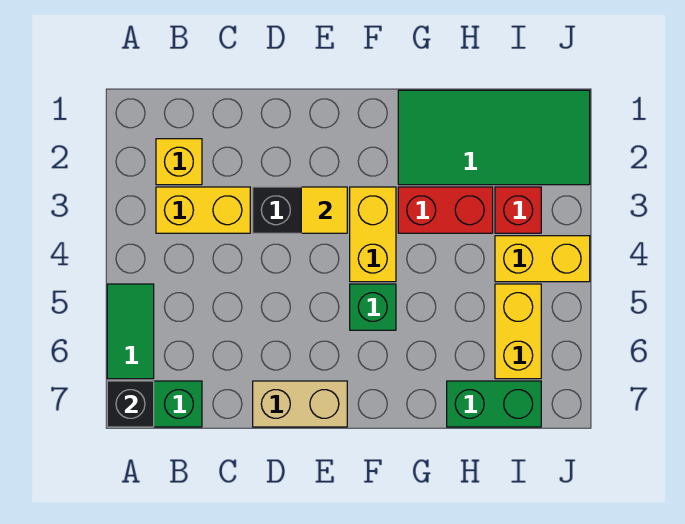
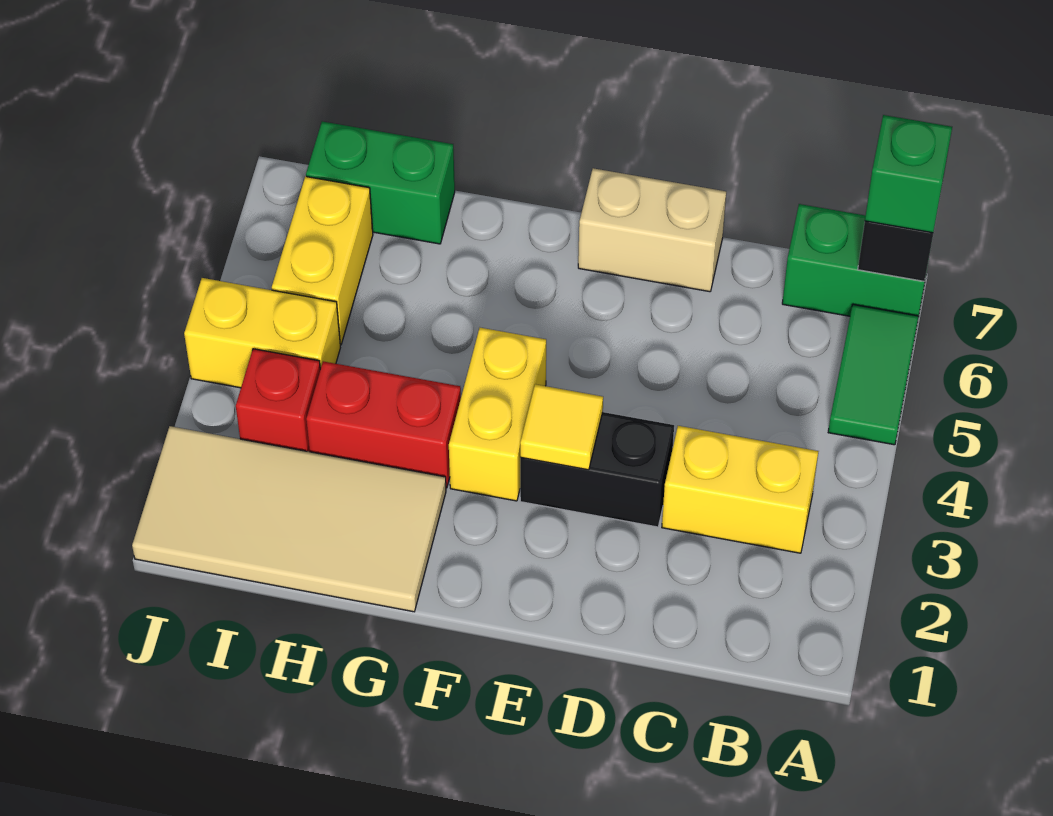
yellow 1x1 brick [156,139,202,185] -> none
green 1x1 brick [350,284,396,330] -> green 1x1 brick moved to [865,115,952,233]
green 2x4 tile [398,90,590,185] -> tan 2x4 tile [132,426,446,612]

